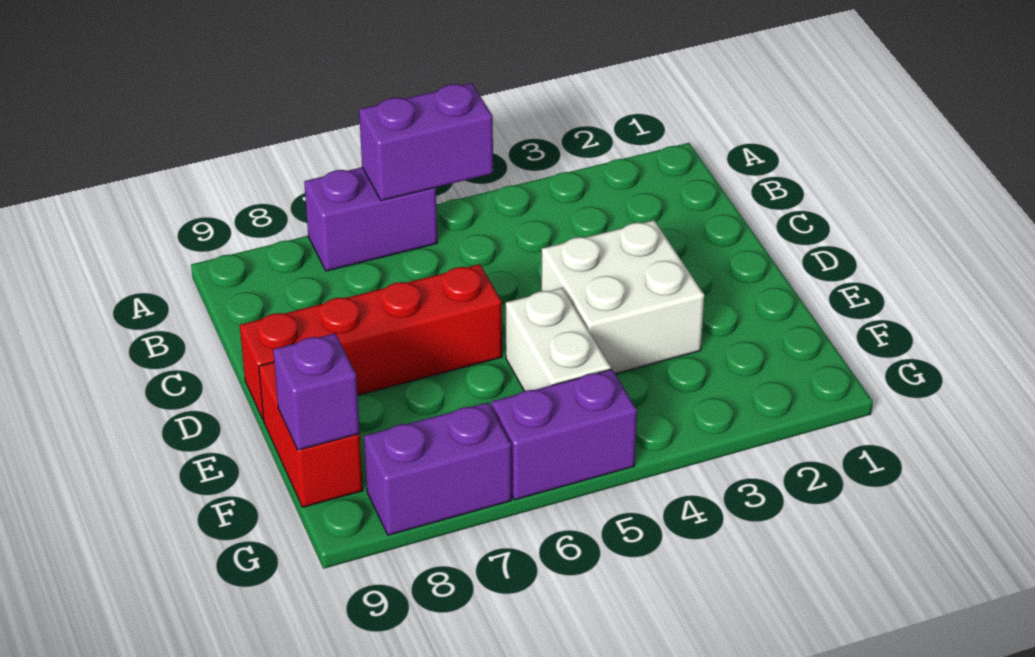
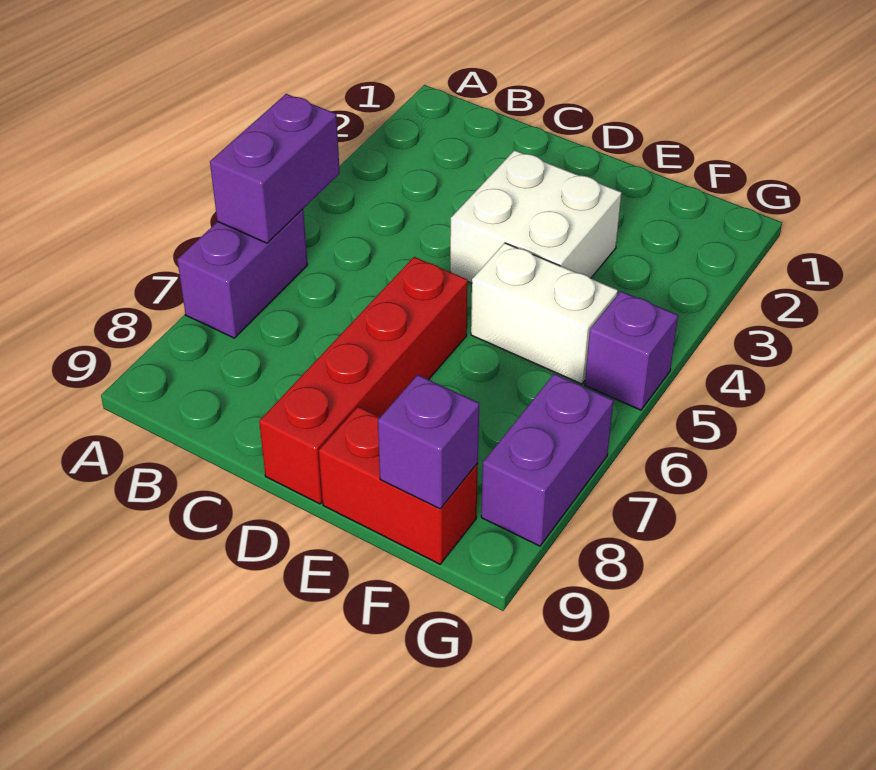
purple 1x2 brick [491,369,637,500] -> purple 1x1 brick [585,291,678,410]

